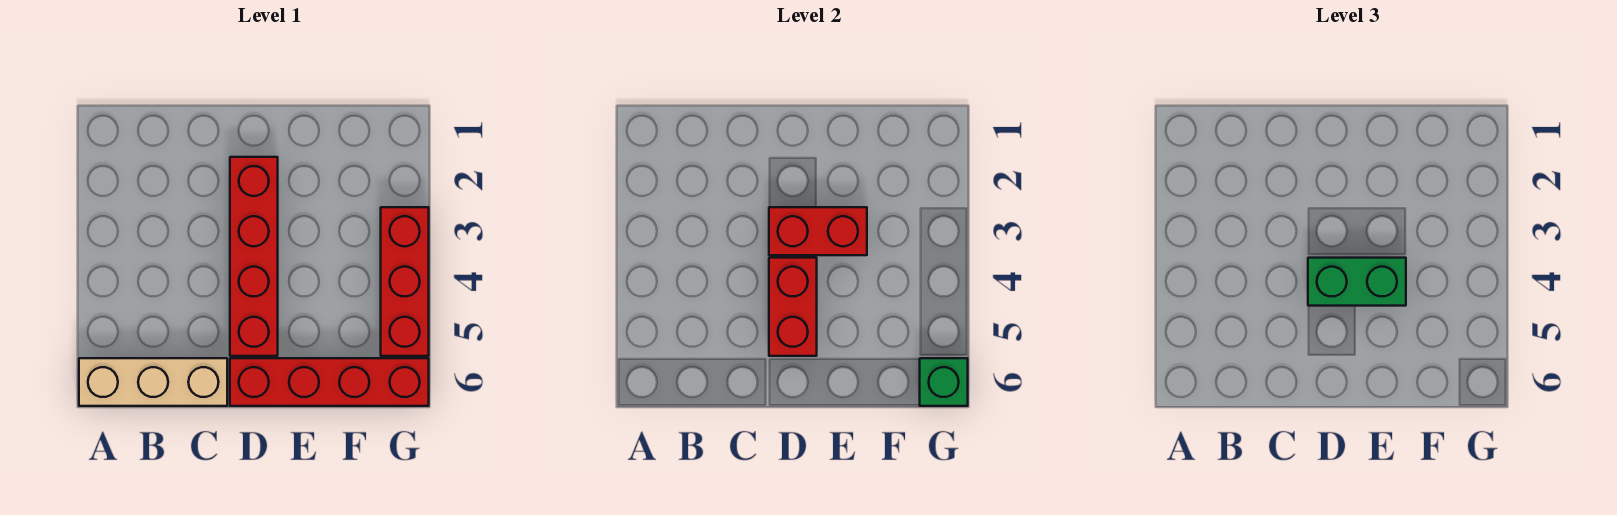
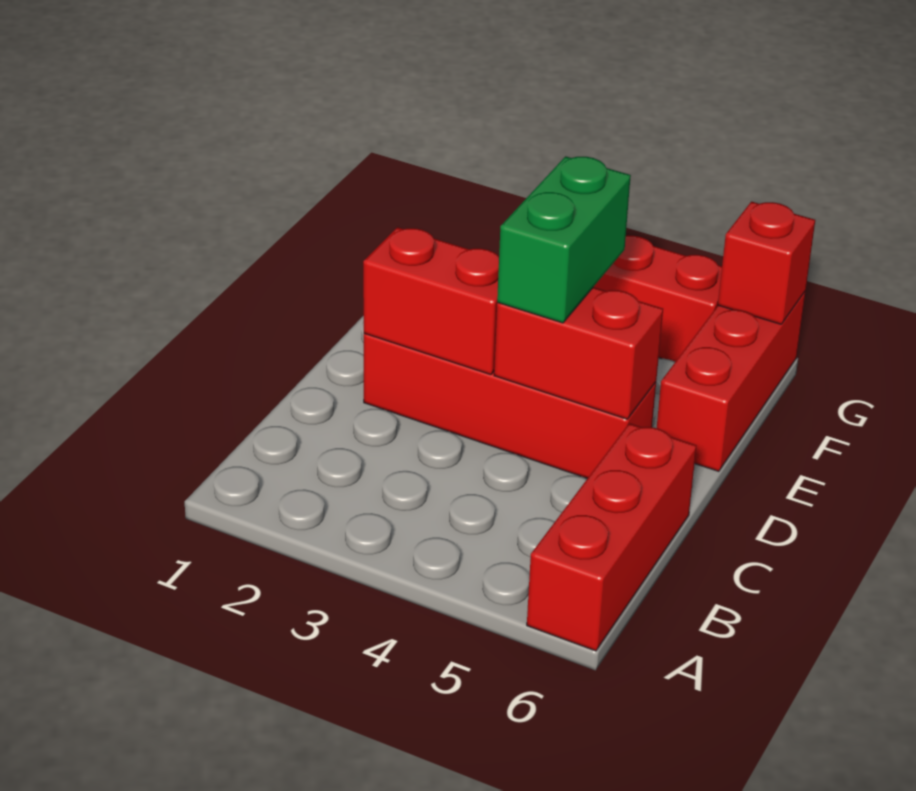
tan 1x3 brick [79,358,227,406] -> red 1x3 brick [527,423,696,651]
red 1x2 brick [769,207,867,255] -> red 1x2 brick turned to [363,227,499,375]
red 1x4 brick [230,358,429,406] -> red 1x3 brick [657,292,805,471]
green 1x1 brick [920,358,968,406] -> red 1x1 brick [718,202,815,324]

